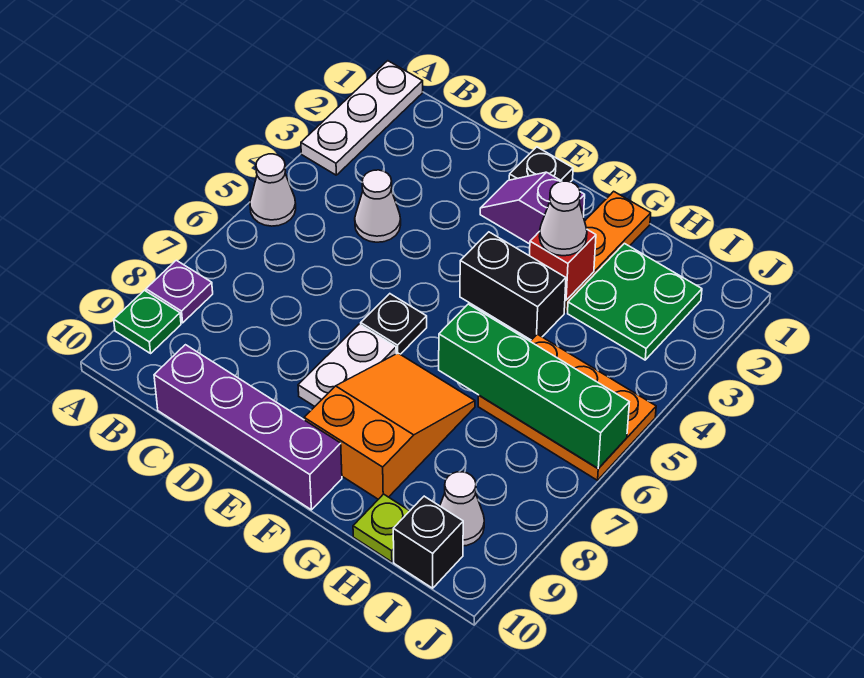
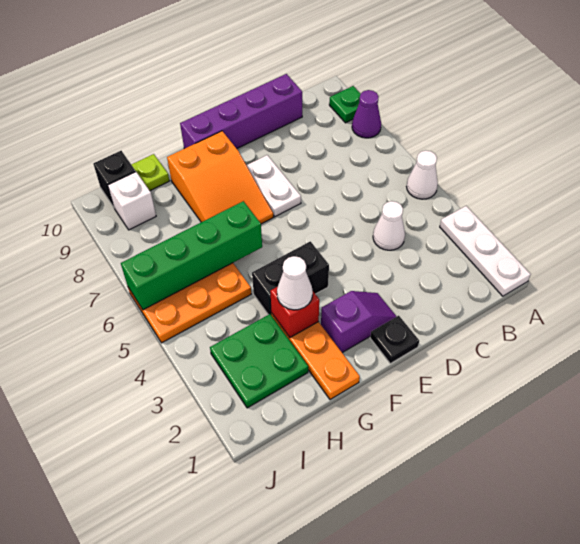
purple 1x1 plate [146,260,213,323] -> purple 1x1 cone [352,90,381,138]
black 1x1 plate [361,294,427,354] -> none
white 1x1 cone [440,472,484,546] -> white 1x1 brick [108,172,156,230]

